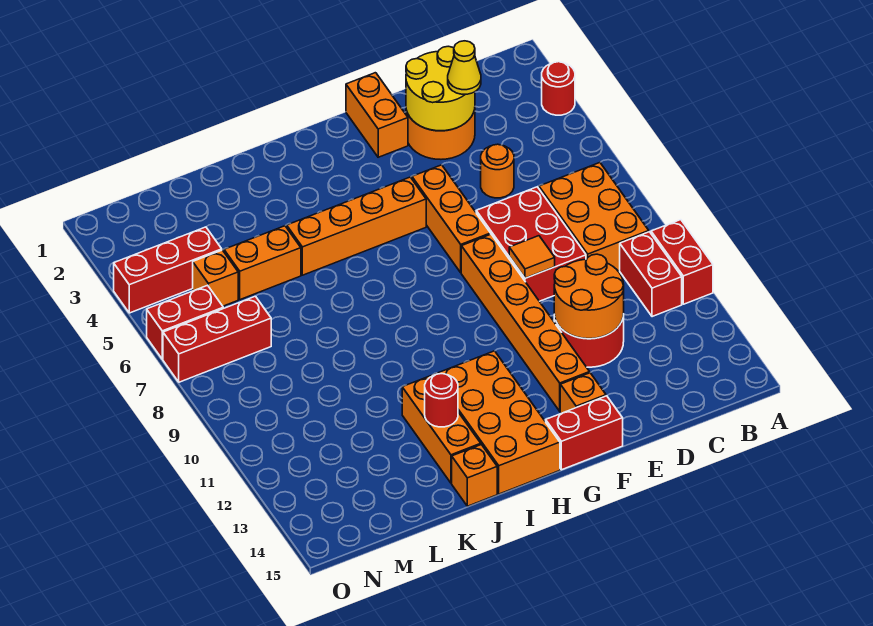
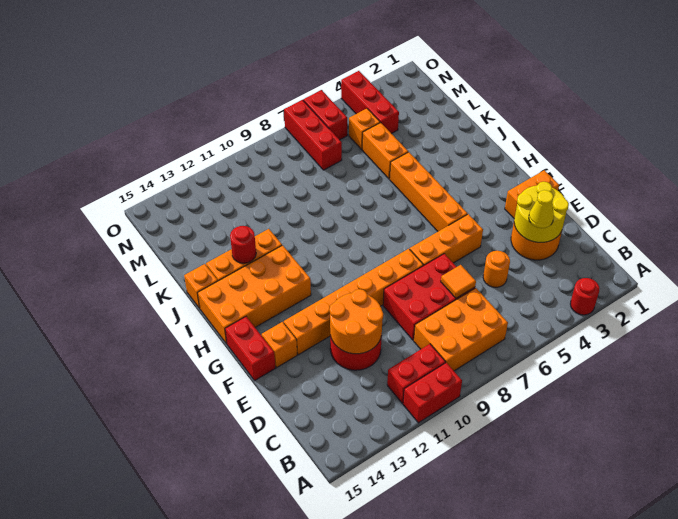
orange 1x1 tile [509,236,555,278] -> orange 1x1 tile moved to [441,265,476,298]

